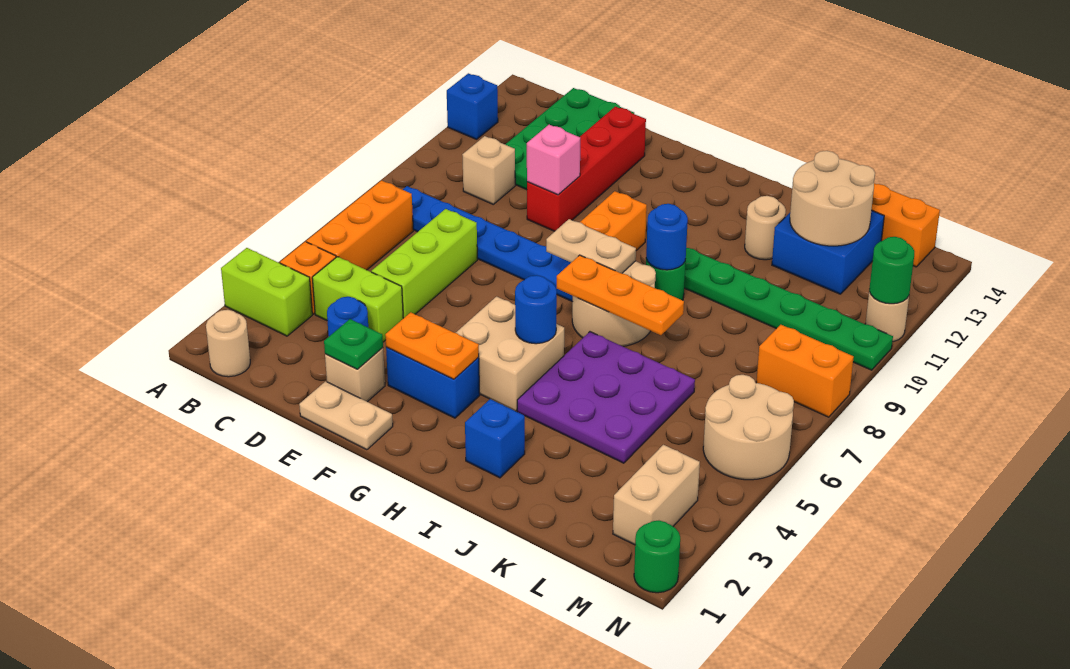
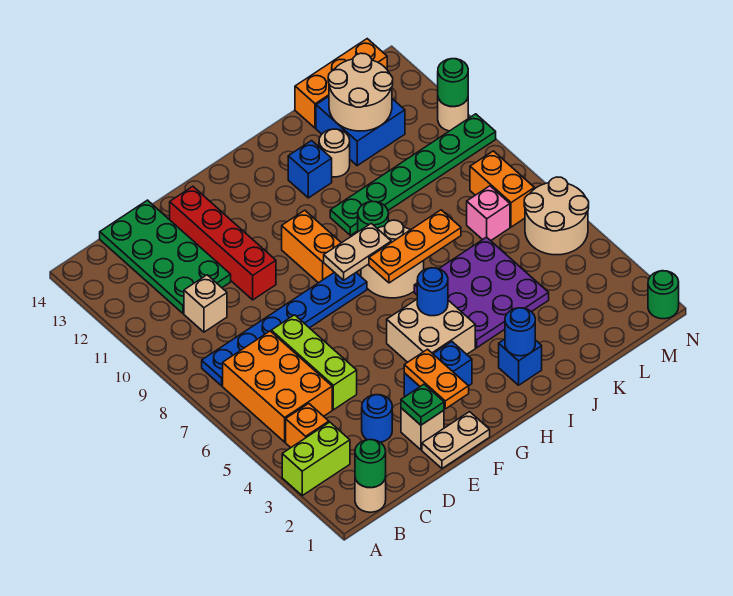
blue 1x1 brick [447,73,498,139] -> blue 1x1 brick moved to [288,141,332,198]
none -> green 1x1 round brick [355,440,386,488]
orange 1x3 brick [306,180,413,270] -> orange 2x3 brick [223,331,332,442]
lime 1x2 brick [312,257,403,342] -> none
pink 1x1 brick [527,125,580,195] -> pink 1x1 brick moved to [467,186,510,241]
orange 1x2 plate [385,312,479,379] -> orange 1x2 plate turned to [404,349,469,409]
blue 1x1 round brick [646,204,688,270] -> blue 1x1 round brick moved to [505,308,535,356]
tan 1x2 brick [613,445,700,545] -> none
orange 1x2 brick [756,325,854,417] -> orange 1x2 brick turned to [470,151,534,227]

